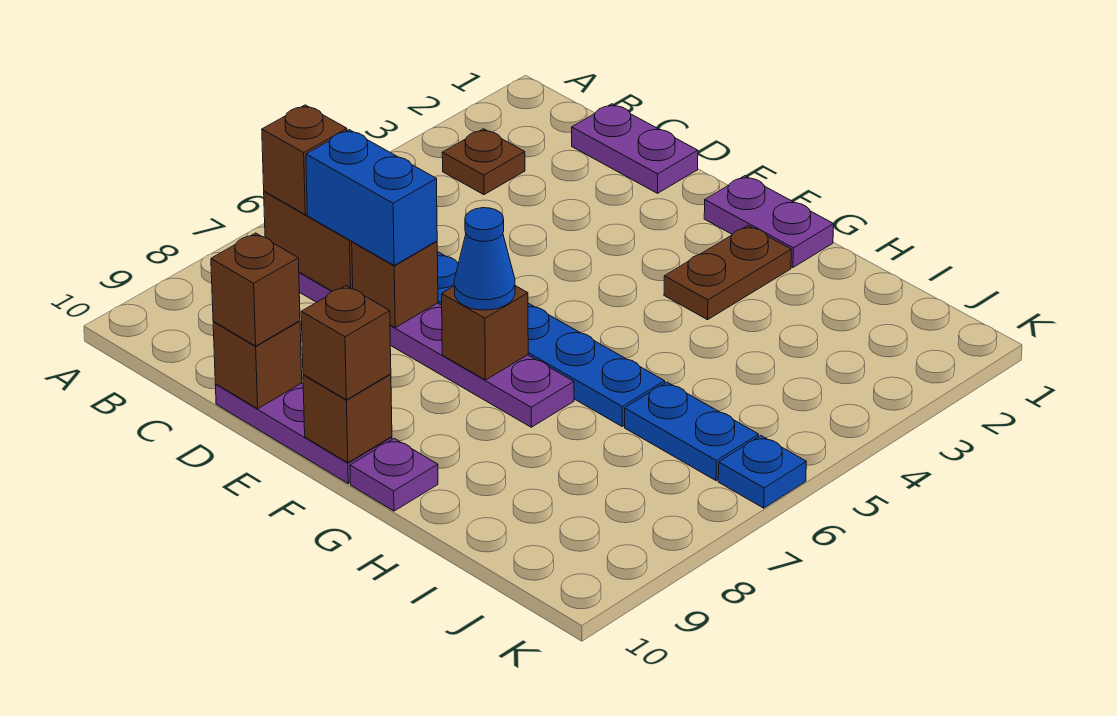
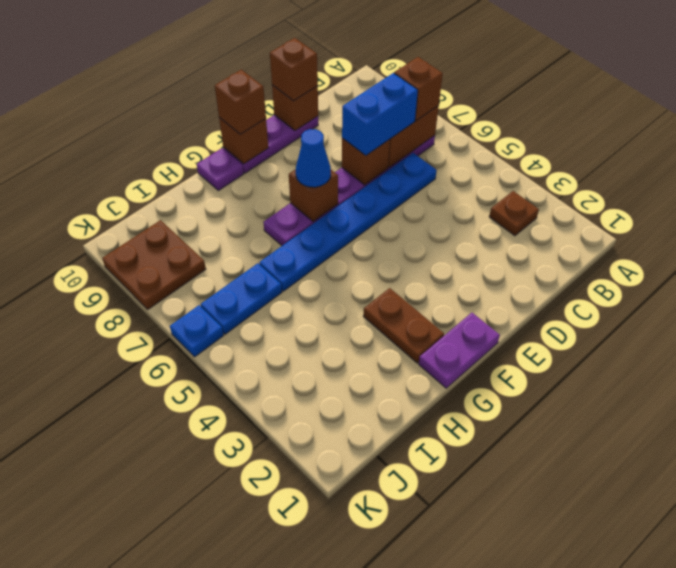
purple 1x2 plate [572,104,698,193] -> none
none -> brown 2x2 plate [102,220,206,309]

